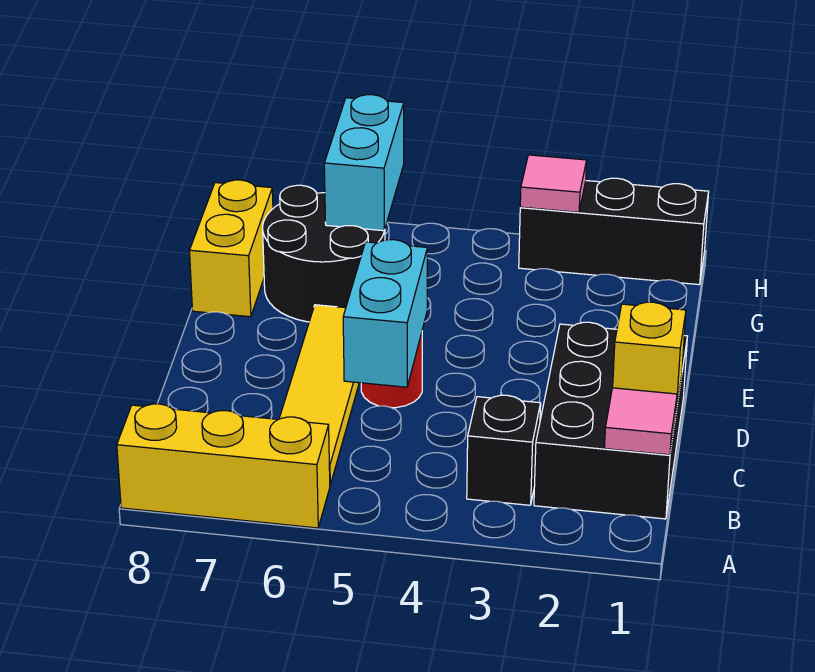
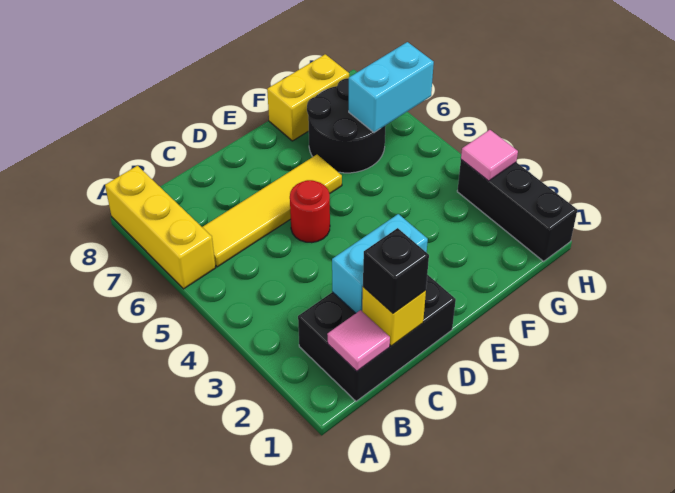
black 1x1 brick [467,395,541,505] -> black 1x1 brick moved to [363,228,429,313]
cyan 1x2 brick [343,240,427,387] -> cyan 1x2 brick moved to [332,214,428,313]

